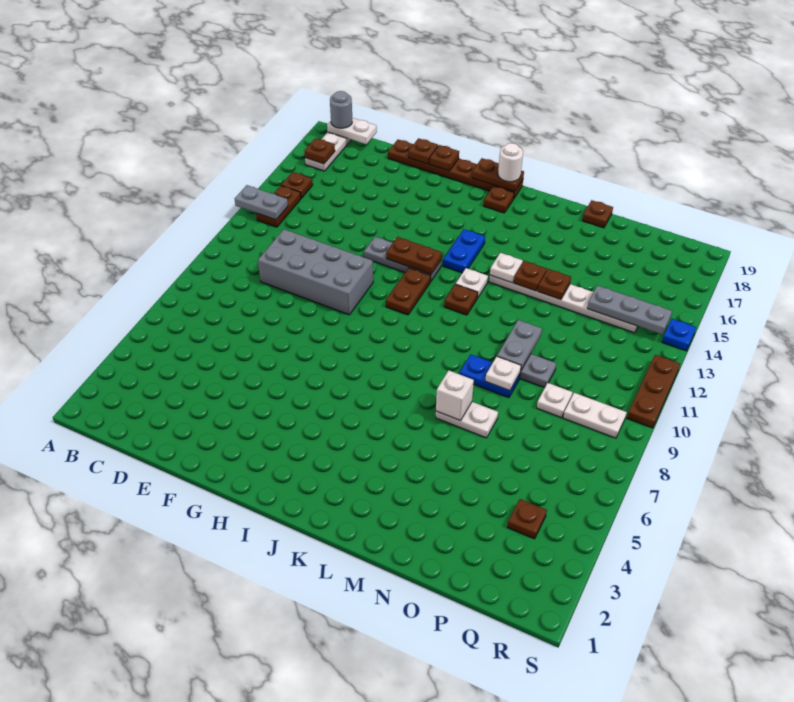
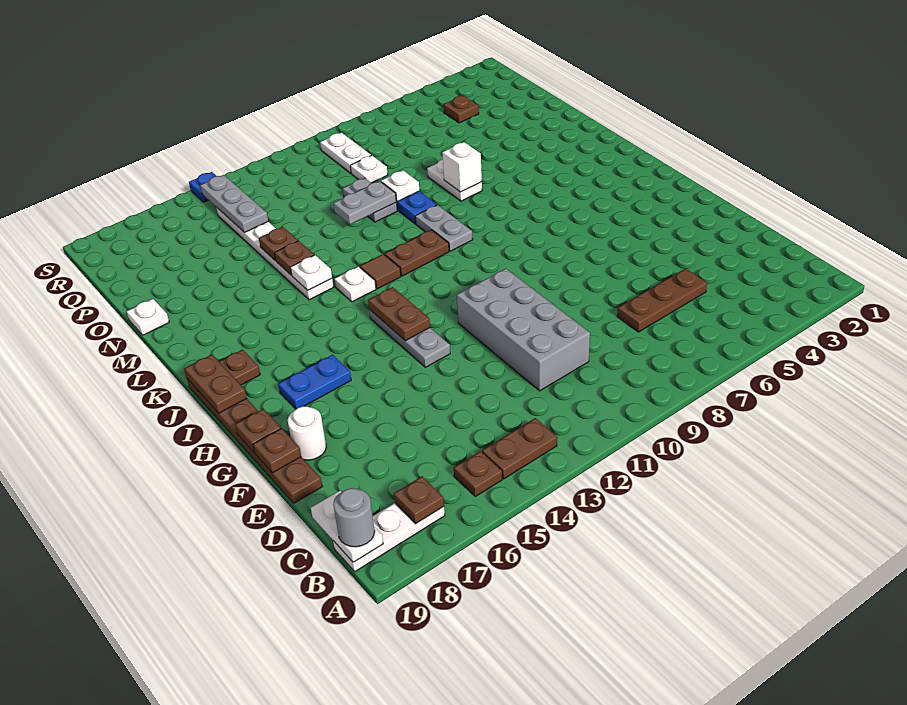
grey 1x2 plate [235,185,288,220] -> grey 1x2 plate moved to [415,205,473,251]
brown 1x2 plate [386,268,431,315] -> brown 1x2 plate moved to [385,230,449,276]
blue 1x2 plate [443,229,485,273] -> blue 1x2 plate moved to [278,355,351,409]
white 1x1 round brick [498,143,523,182] -> white 1x1 round brick moved to [288,406,326,460]
brown 1x1 plate [444,284,478,315] -> brown 1x1 tile [360,254,401,289]
brown 1x1 plate [582,200,613,228] -> white 1x1 plate [127,299,169,335]
brown 1x3 plate [627,355,680,428] -> brown 1x3 plate moved to [617,268,707,332]

